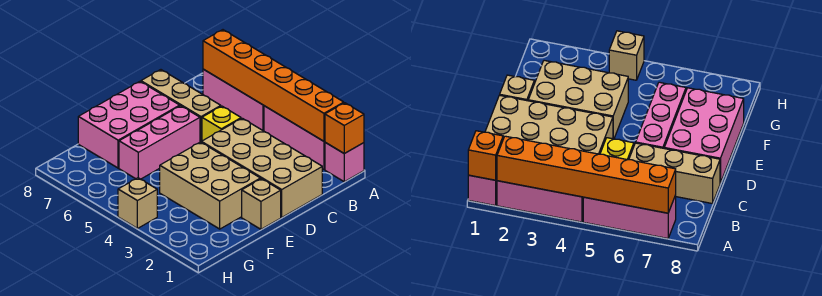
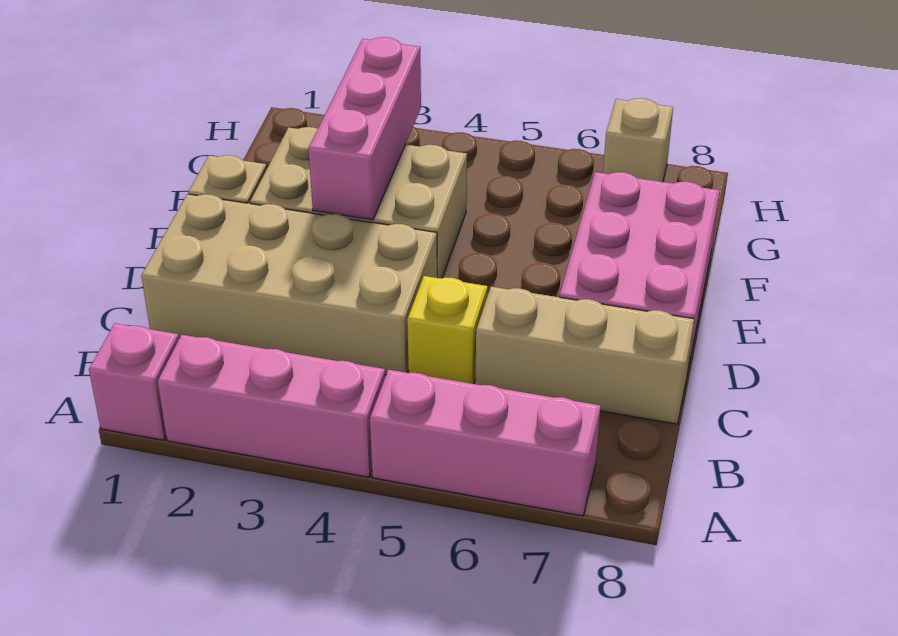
orange 1x1 brick [325,103,364,153] -> none
orange 1x6 brick [203,30,344,141] -> none
pink 1x3 brick [119,106,200,179] -> pink 1x3 brick moved to [308,37,421,220]
tan 1x1 brick [118,178,157,228] -> tan 1x1 brick moved to [603,98,673,182]

